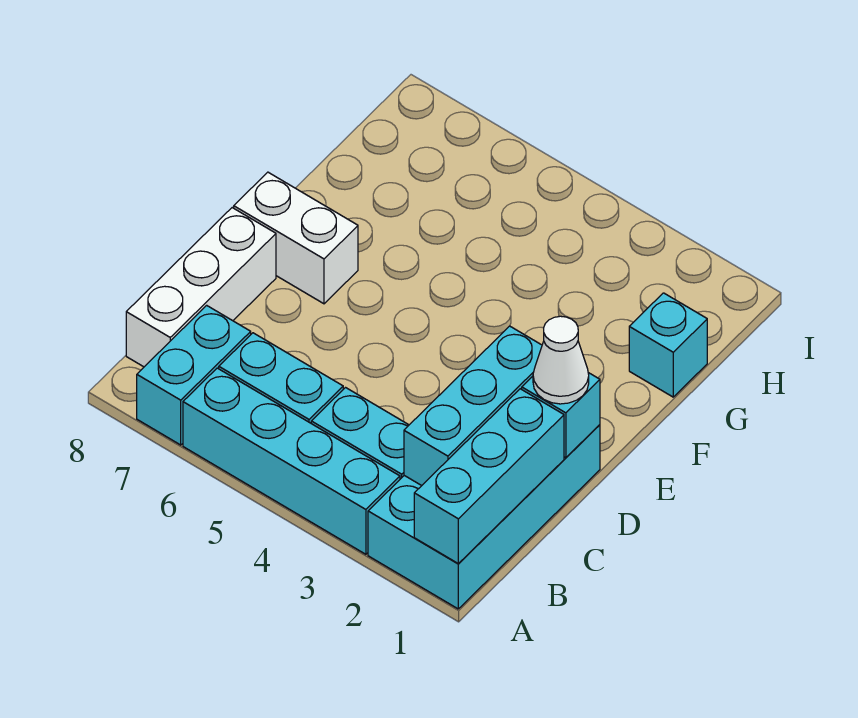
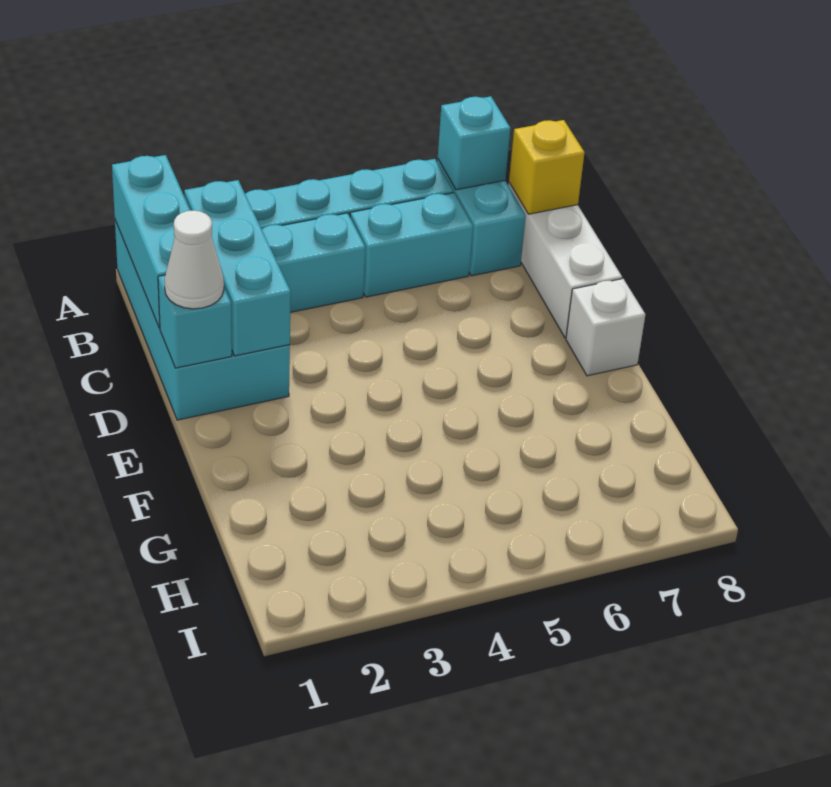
none -> yellow 1x1 brick [509,120,585,214]
white 1x2 brick [234,172,358,304] -> white 1x1 brick [566,279,645,376]
cyan 1x1 brick [629,293,707,397] -> cyan 1x1 brick moved to [438,96,510,190]

